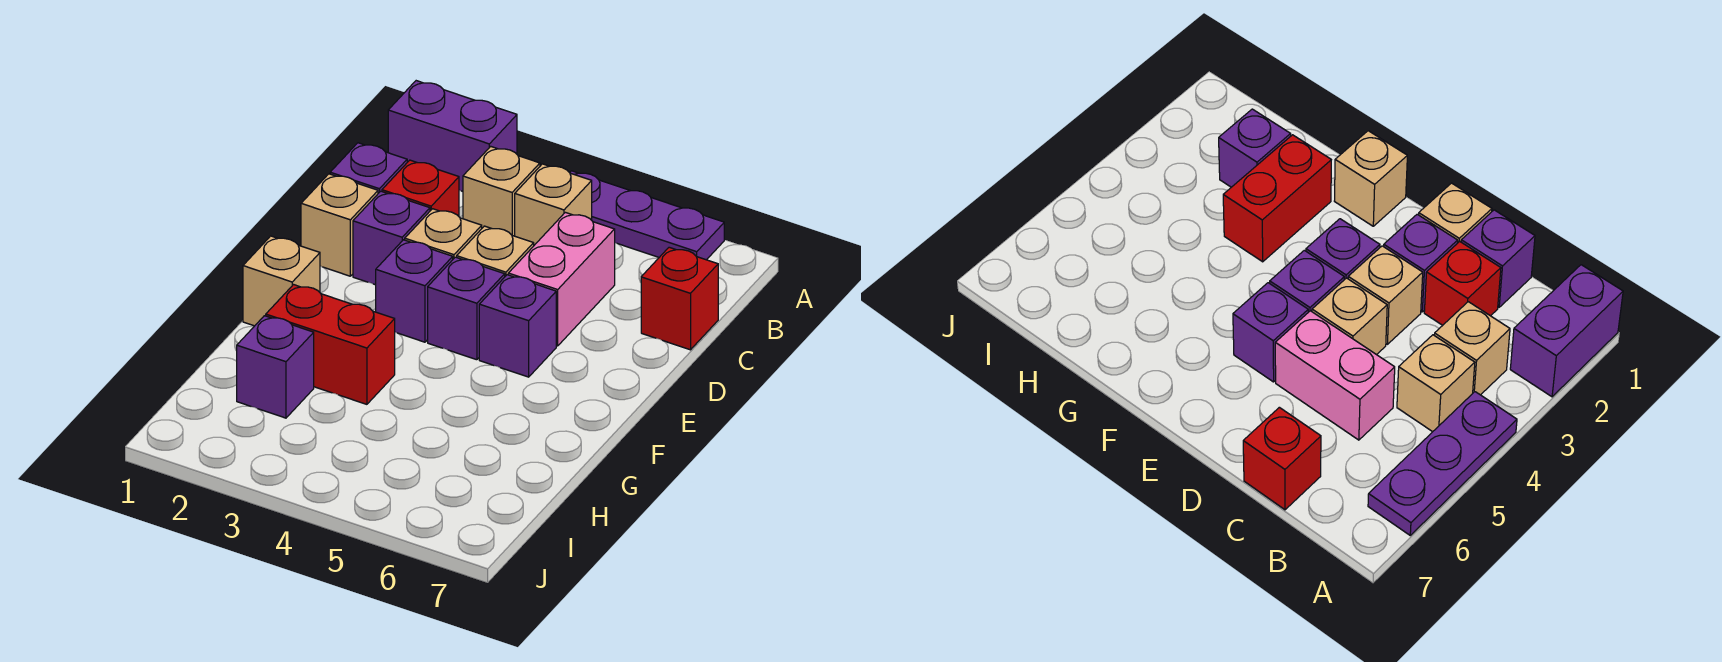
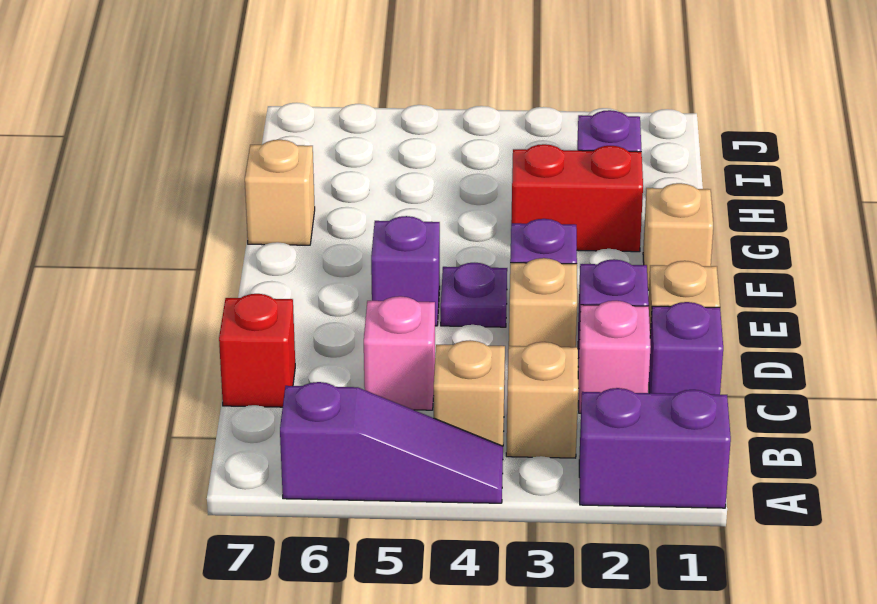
purple 1x3 plate [570,171,724,260] -> purple 1x3 slope [280,382,503,503]
red 1x1 brick [382,160,459,216] -> pink 1x1 brick [578,301,651,413]
pink 1x2 brick [508,212,615,346] -> pink 1x1 brick [364,296,435,410]
tan 1x1 brick [457,226,534,276] -> tan 1x1 brick moved to [245,140,315,245]
purple 1x1 brick [428,257,505,360] -> purple 1x1 plate [441,263,507,327]

